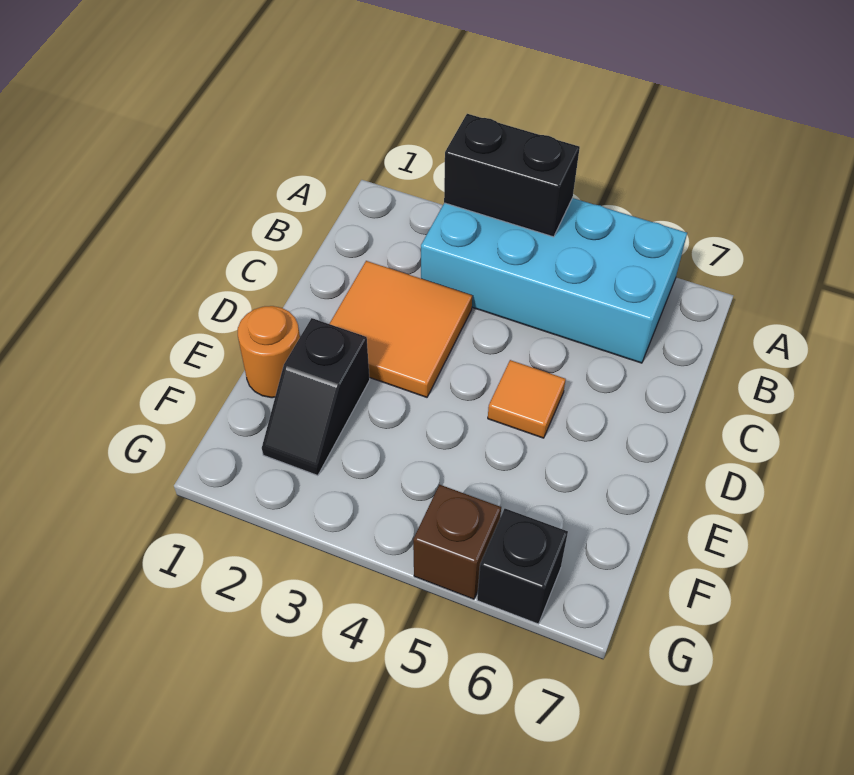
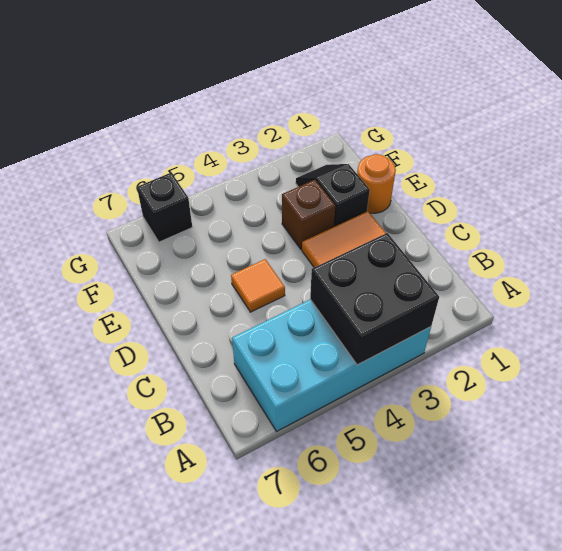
black 1x2 brick [444,114,580,237] -> black 2x2 brick [310,233,439,365]
brown 1x1 brick [413,484,501,599] -> brown 1x1 brick moved to [282,180,335,249]

